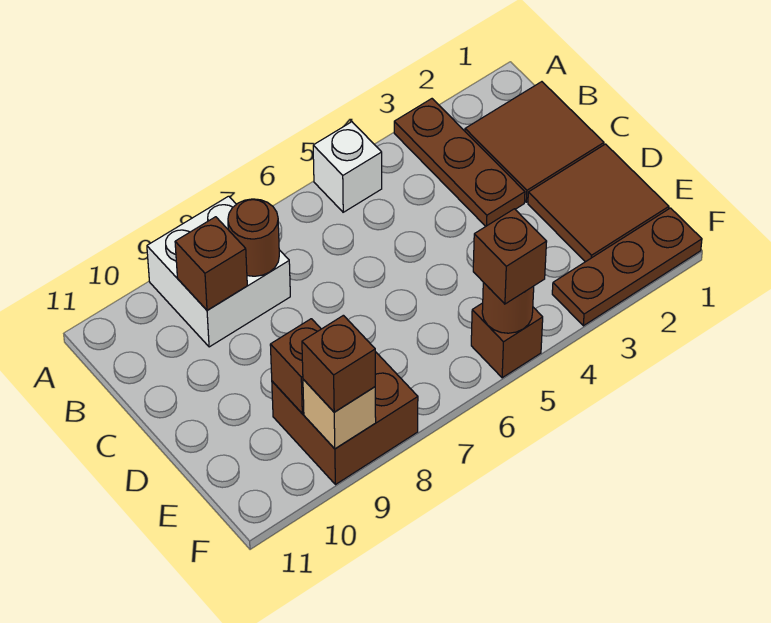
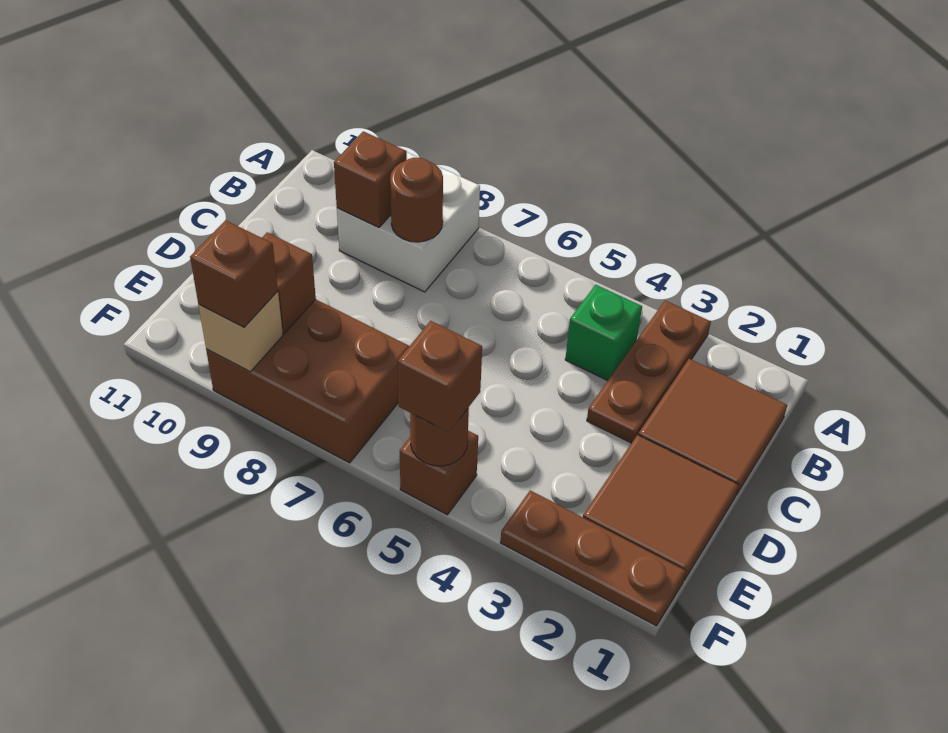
white 1x1 brick [313,122,382,212] -> none
none -> green 1x1 brick [565,285,642,381]
brown 2x2 brick [272,352,418,485] -> brown 2x3 brick [206,299,409,463]

